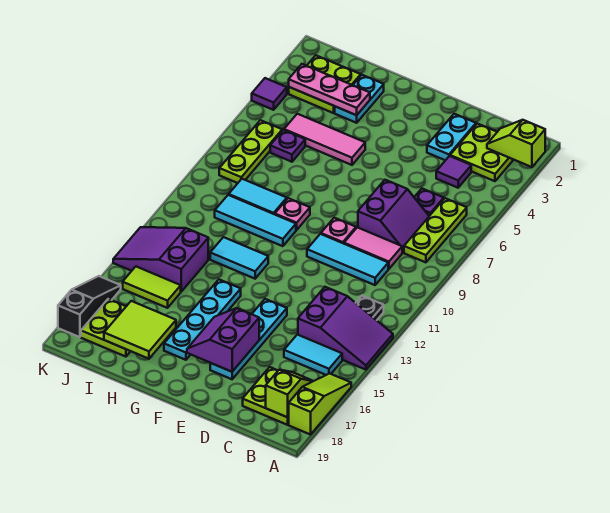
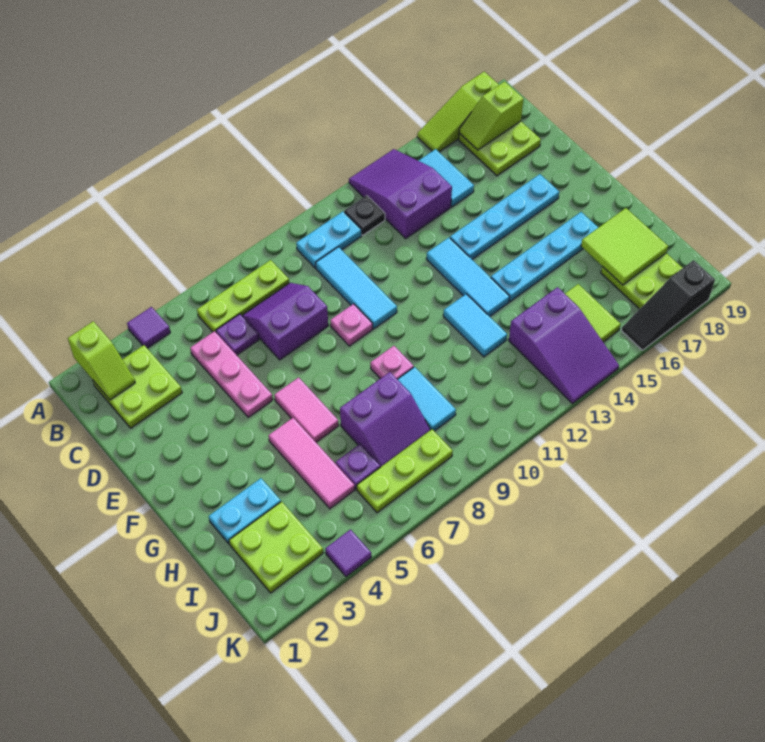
purple 1x1 tile [436,156,471,188] -> purple 1x1 tile moved to [127,307,170,348]
pink 1x2 tile [344,227,402,269] -> pink 1x2 tile moved to [274,377,339,442]
cyan 1x2 plate [427,114,476,160] -> cyan 1x2 plate moved to [296,212,362,268]
purple 2x2 slope [187,308,259,372] -> purple 2x2 slope moved to [340,372,430,467]
cyan 1x3 tile [215,195,296,246] -> cyan 1x3 tile moved to [426,238,510,317]
pink 1x3 plate [289,64,370,115] -> pink 1x3 plate moved to [190,331,273,417]

